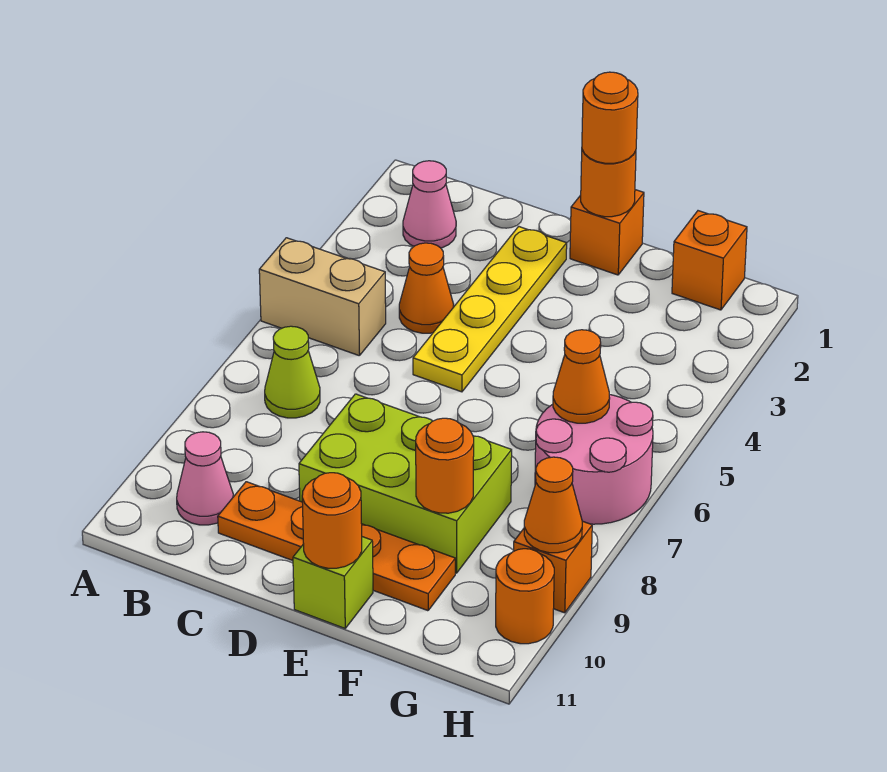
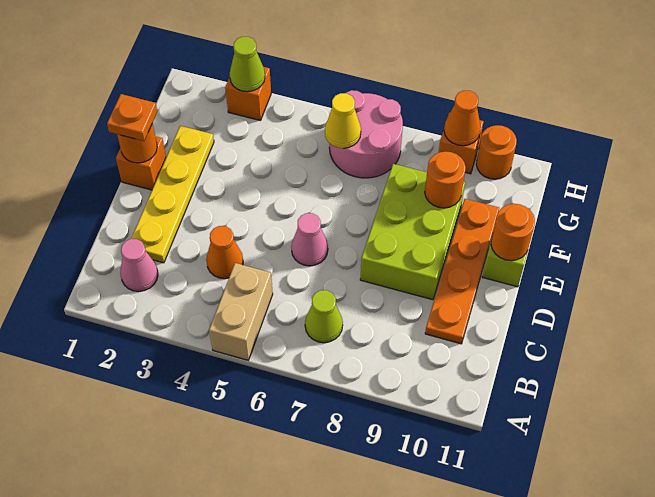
pink 1x1 cone [177,432,233,525] -> pink 1x1 cone moved to [291,213,328,266]
yellow 1x4 plate [413,226,567,392] -> yellow 1x4 plate turned to [131,126,214,263]
orange 1x1 round brick [582,72,638,163] -> orange 1x1 plate [107,94,157,141]
orange 1x1 brick [672,211,747,310] -> orange 1x1 brick moved to [225,67,271,120]
orange 1x1 cone [553,330,610,423] -> yellow 1x1 cone [325,93,361,148]
none -> lime 1x1 cone [230,37,265,92]

